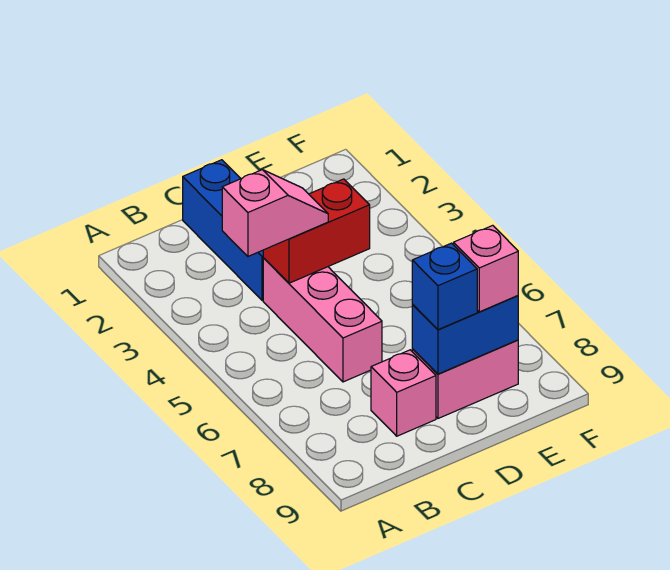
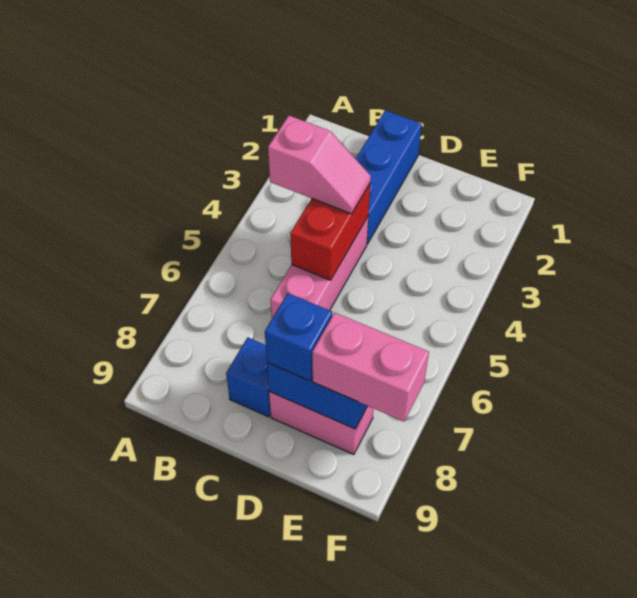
red 1x2 brick [263,179,370,283] -> red 1x2 brick turned to [290,184,370,280]
pink 1x1 brick [371,350,436,436] -> blue 1x1 brick [226,338,271,417]
pink 1x1 brick [454,225,518,312] -> pink 1x2 brick [312,313,429,421]

